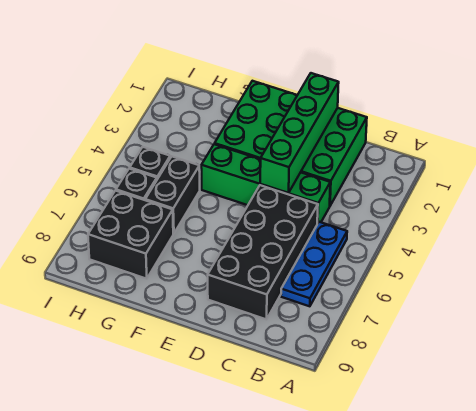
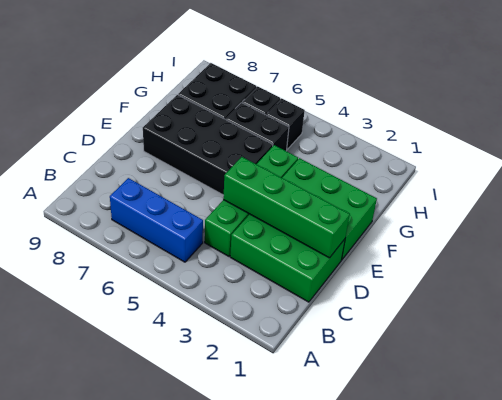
blue 1x3 plate [281,222,347,306] -> blue 1x3 brick [110,178,203,262]
black 2x4 brick [208,185,318,319] -> black 2x4 brick moved to [143,95,273,195]

